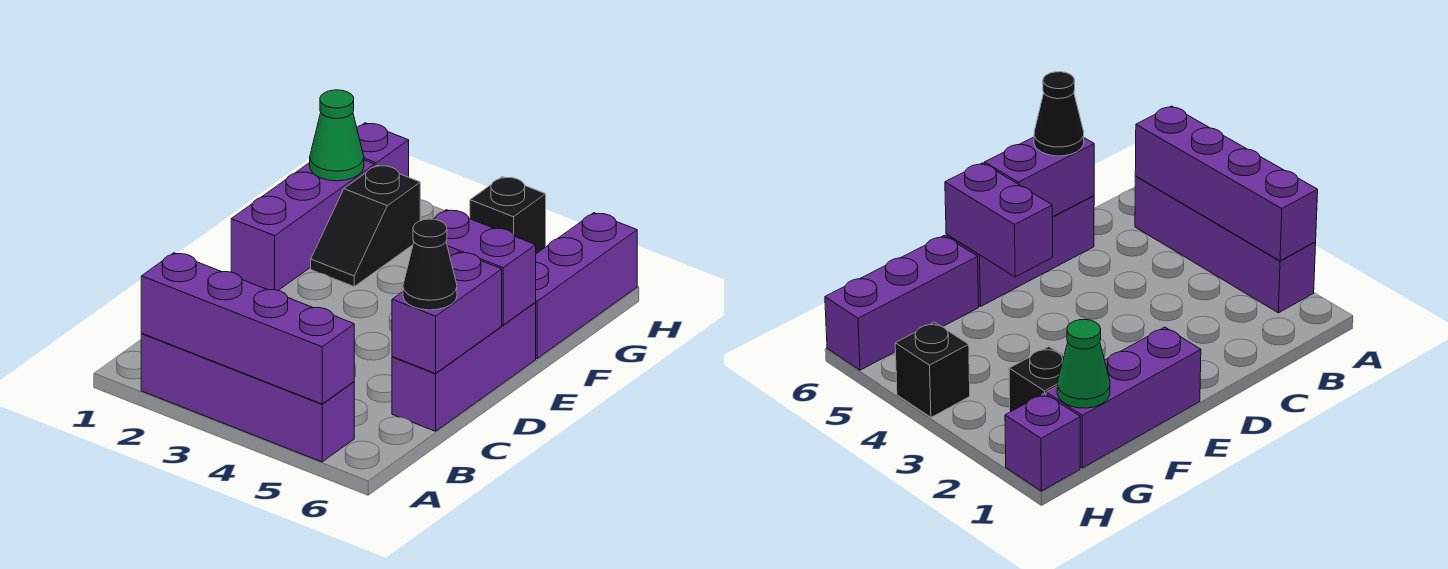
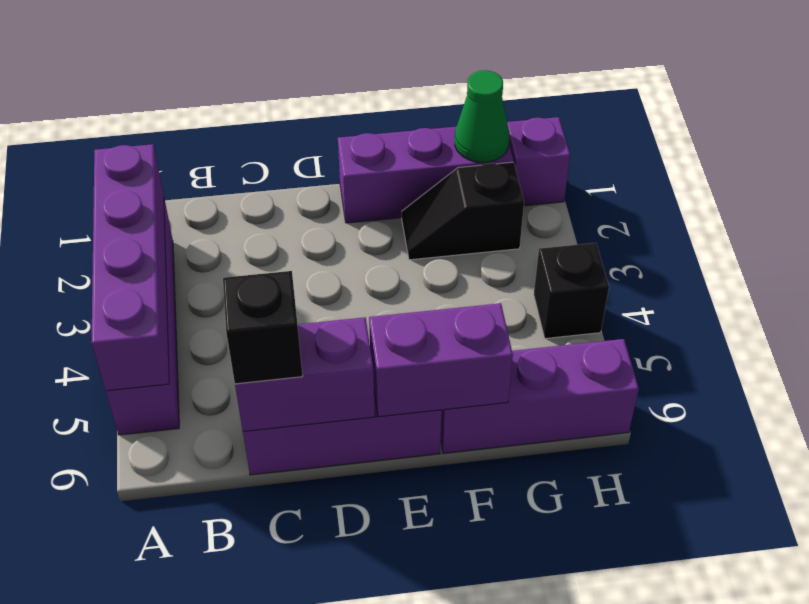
black 1x1 cone [403,219,457,310] -> black 1x1 brick [223,271,303,384]
purple 1x2 brick [434,210,536,325] -> purple 1x2 brick turned to [369,303,513,417]

